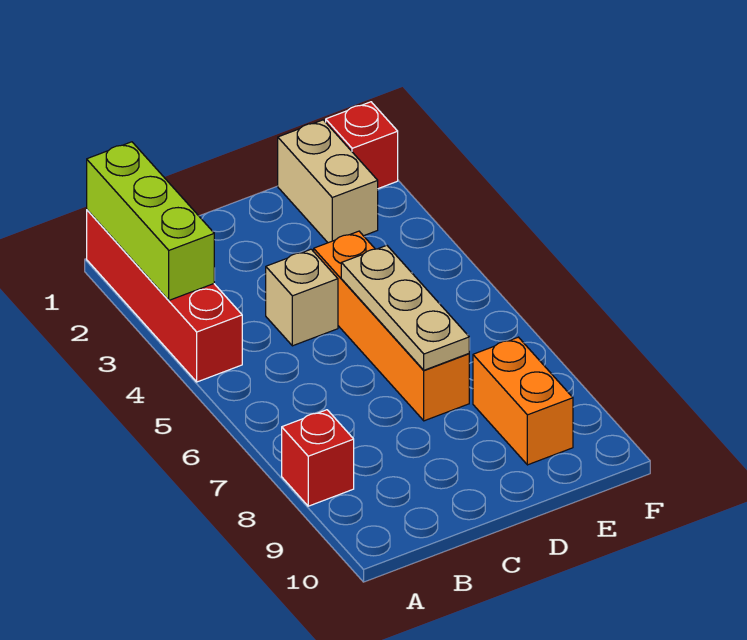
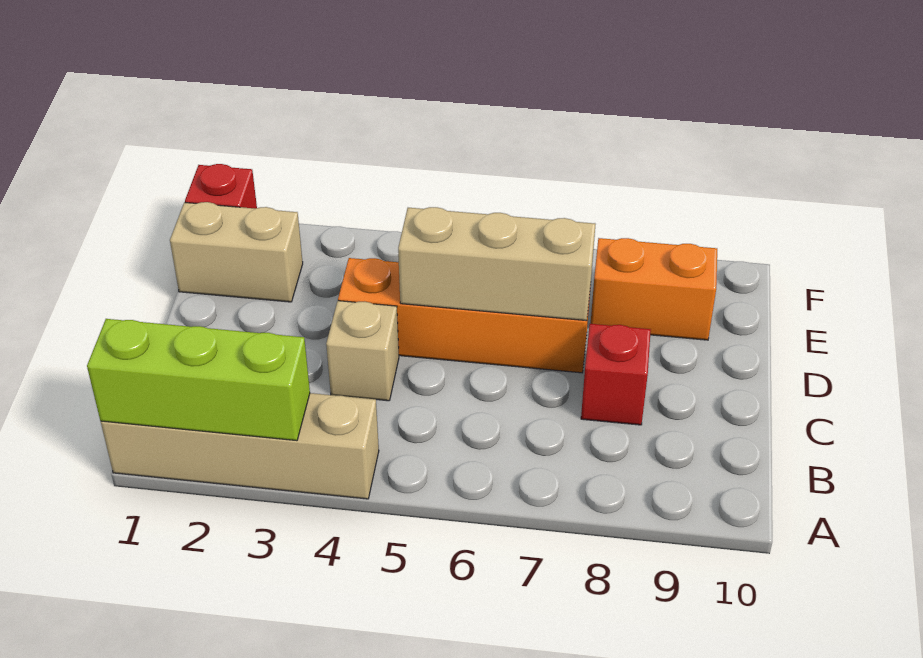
red 1x4 brick [87,210,242,382] -> tan 1x4 brick [101,393,379,499]
red 1x1 brick [282,410,354,506] -> red 1x1 brick moved to [581,324,651,425]
tan 1x3 plate [341,245,469,370] -> tan 1x3 brick [398,207,595,321]

